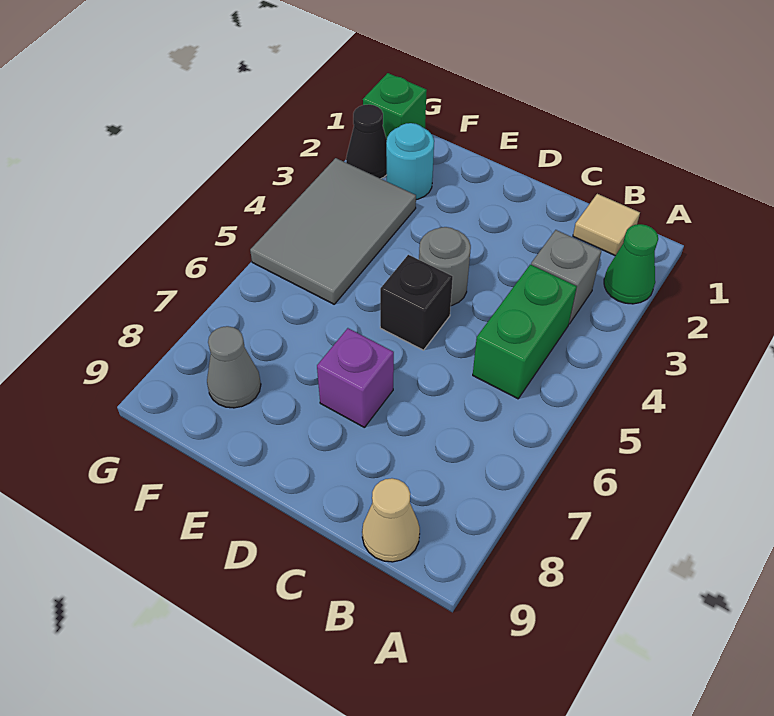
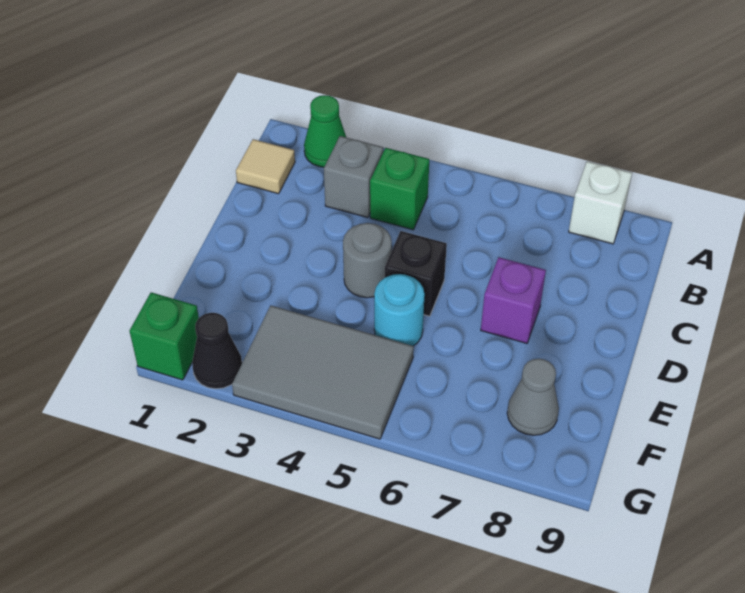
none -> white 1x1 brick [569,161,632,244]
green 1x2 brick [473,265,577,399] -> green 1x1 brick [370,148,429,230]
tan 1x1 cone [362,478,420,562] -> none
cyan 1x1 round brick [386,123,434,200] -> cyan 1x1 round brick moved to [374,274,425,346]

